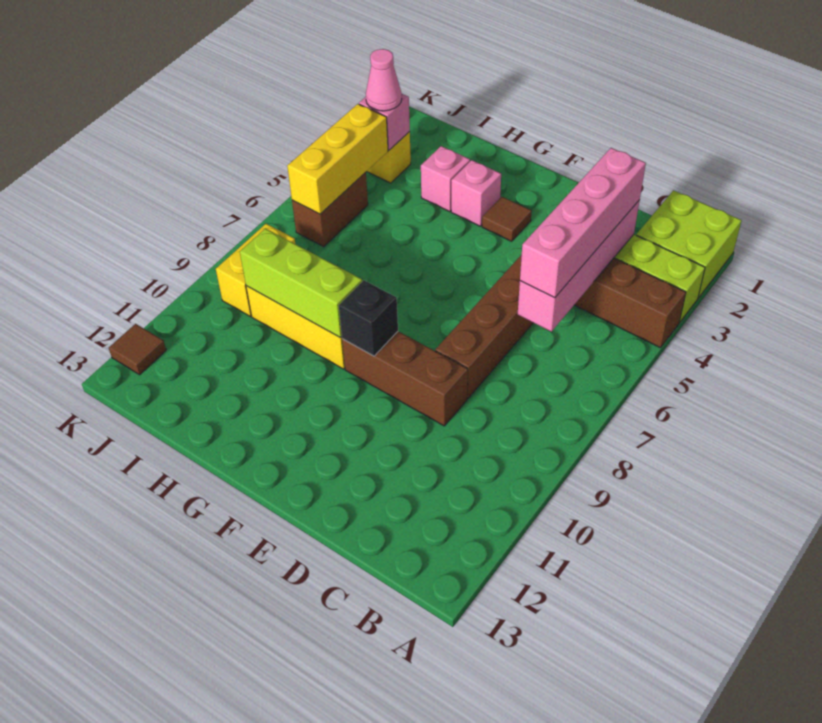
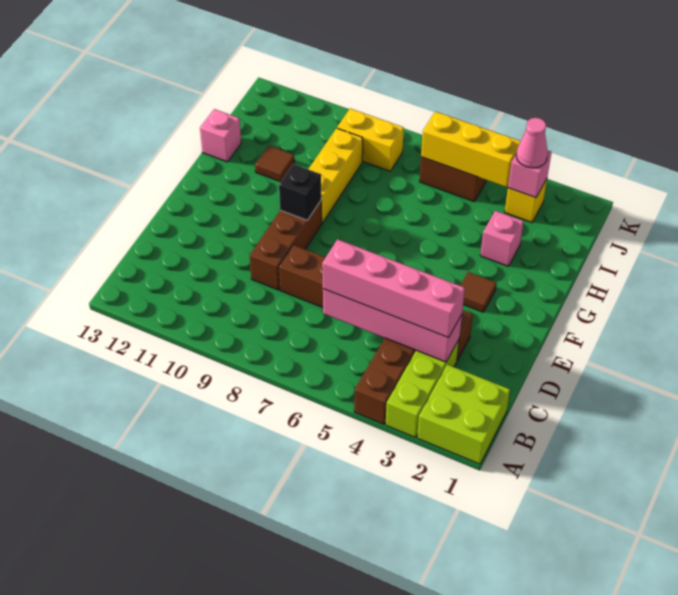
pink 1x1 brick [451,160,501,226] -> pink 1x1 brick moved to [200,109,241,162]
lime 1x3 brick [240,229,362,338] -> none
brown 1x1 tile [109,324,166,375] -> brown 1x1 tile moved to [255,146,295,182]

